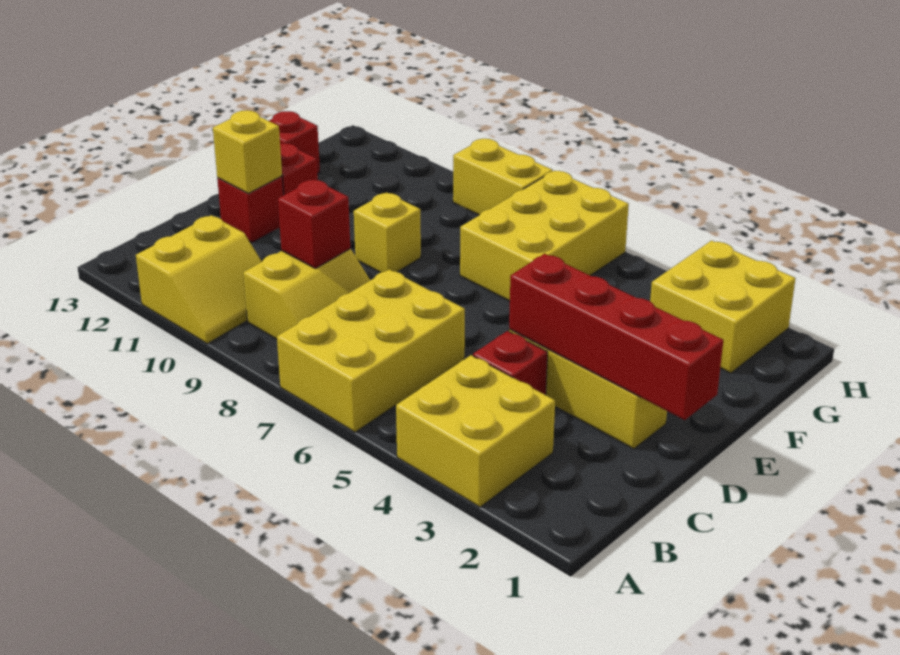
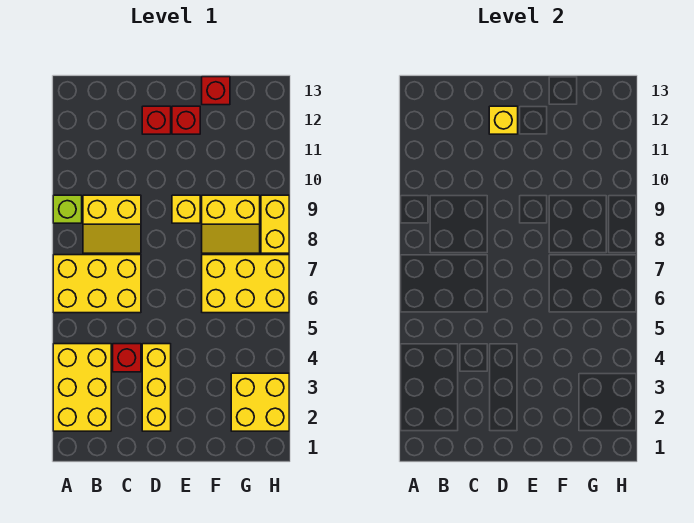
yellow 2x2 brick [396,355,555,507] -> yellow 2x3 brick [53,344,111,431]
none -> lime 1x1 brick [53,195,82,223]
yellow 2x2 slope [136,215,262,344] -> yellow 2x2 slope moved to [202,195,260,253]
red 1x1 brick [278,180,350,268] -> none
red 1x4 brick [509,254,723,420] -> none

